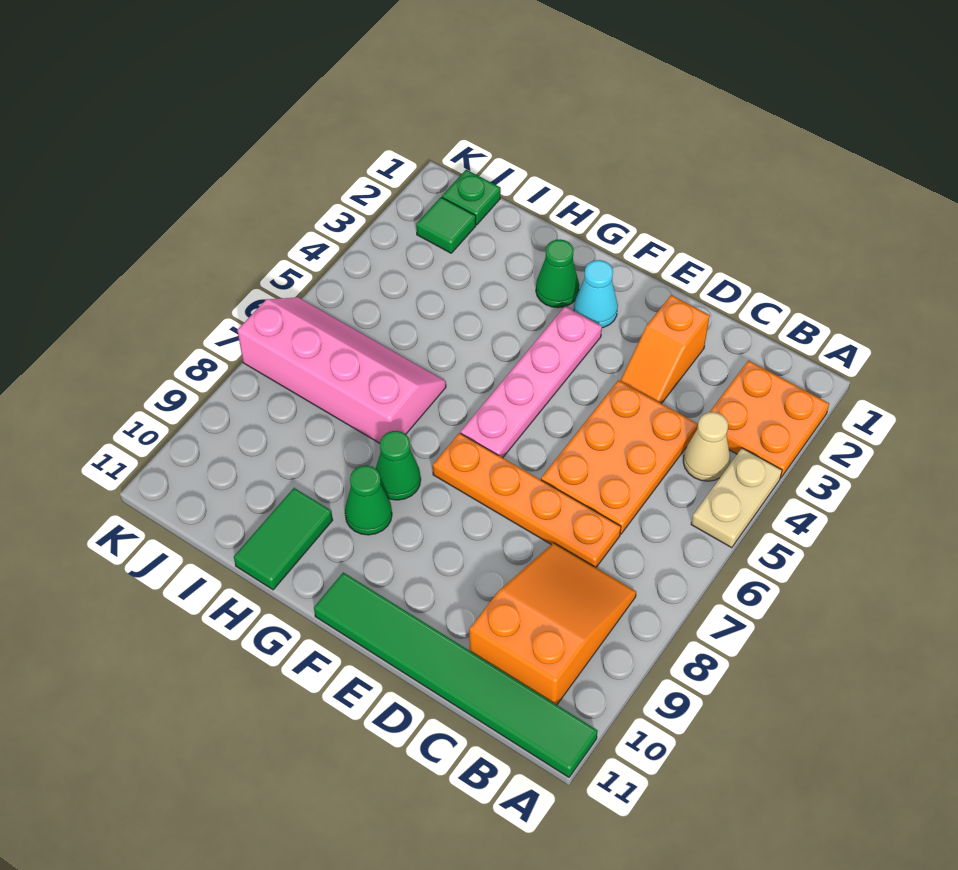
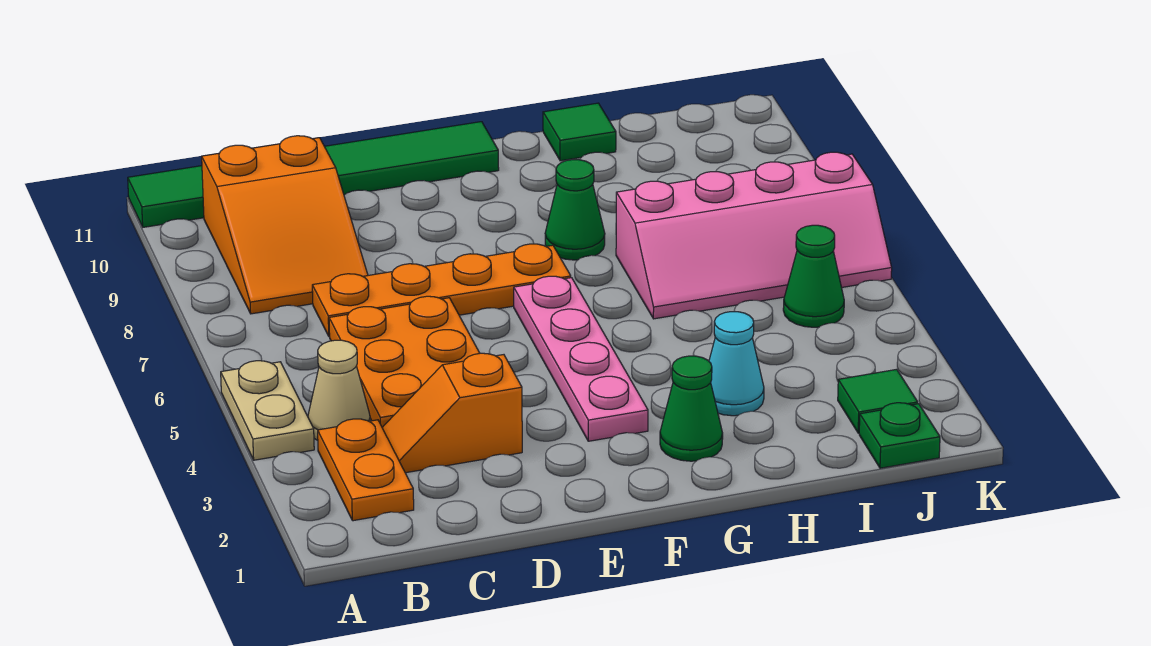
orange 2x2 plate [710,361,829,478] -> orange 1x2 plate [318,419,414,521]
orange 1x2 slope [620,295,710,404] -> orange 1x2 slope turned to [382,353,522,473]
cyan 1x1 cone [574,260,618,328] -> cyan 1x1 cone moved to [709,311,764,416]
green 1x1 cone [345,465,392,535] -> green 1x1 cone moved to [783,225,844,327]
green 1x2 tile [234,488,333,590] -> green 1x1 tile [543,103,616,161]

